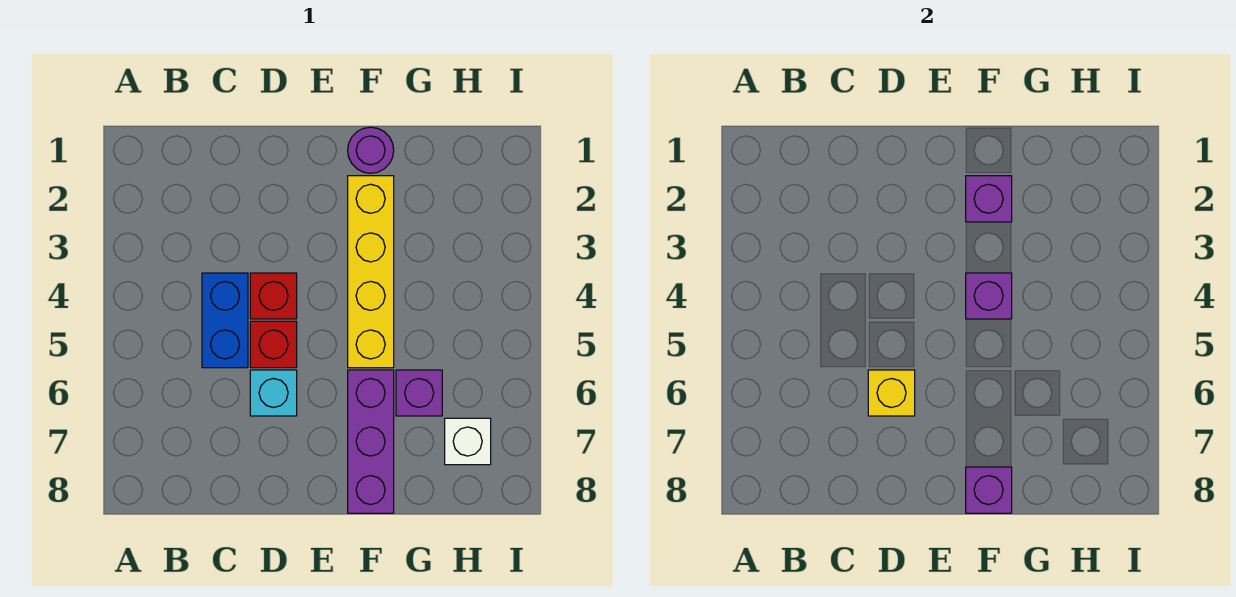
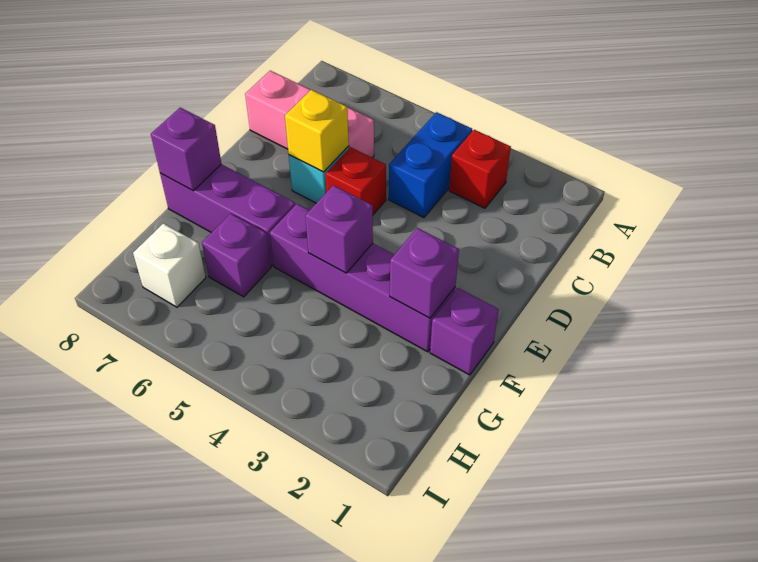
blue 1x2 brick [202,273,248,368] -> blue 1x2 brick turned to [389,112,472,218]
none -> pink 1x3 brick [245,71,374,158]
red 1x1 brick [250,273,297,319] -> red 1x1 brick moved to [449,130,511,208]
purple 1x1 round brick [348,127,394,173] -> purple 1x1 brick [430,288,499,375]
yellow 1x4 brick [348,176,394,368] -> purple 1x4 brick [270,204,455,352]

